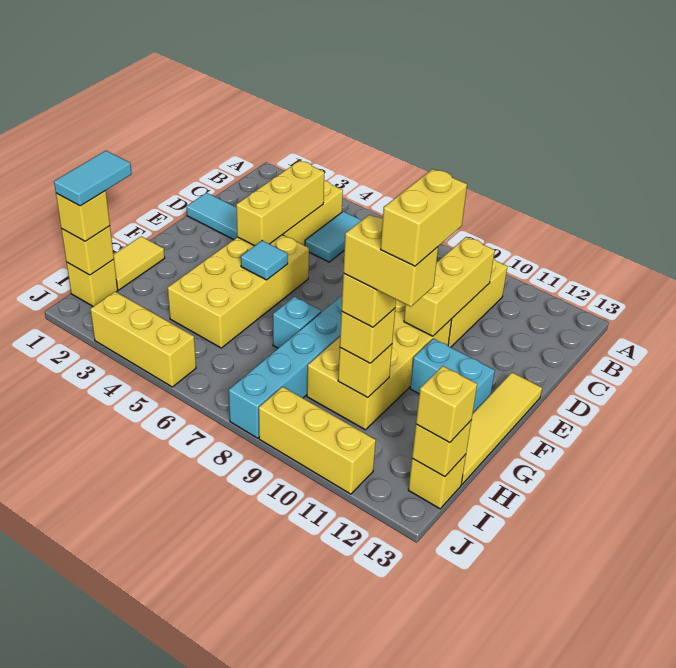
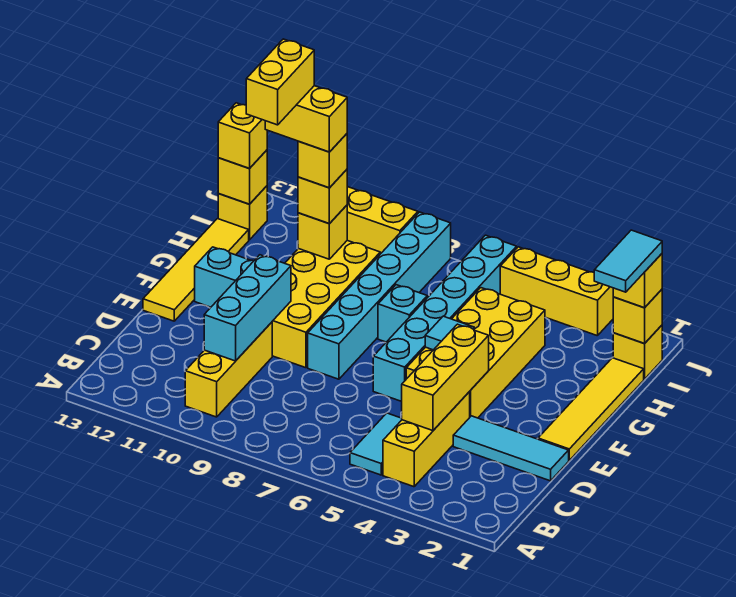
yellow 1x3 brick [404,237,495,336] -> cyan 1x3 brick [204,255,291,361]
none -> cyan 1x6 brick [373,235,517,401]
yellow 1x2 tile [114,236,165,290] -> yellow 1x4 tile [538,358,644,460]

